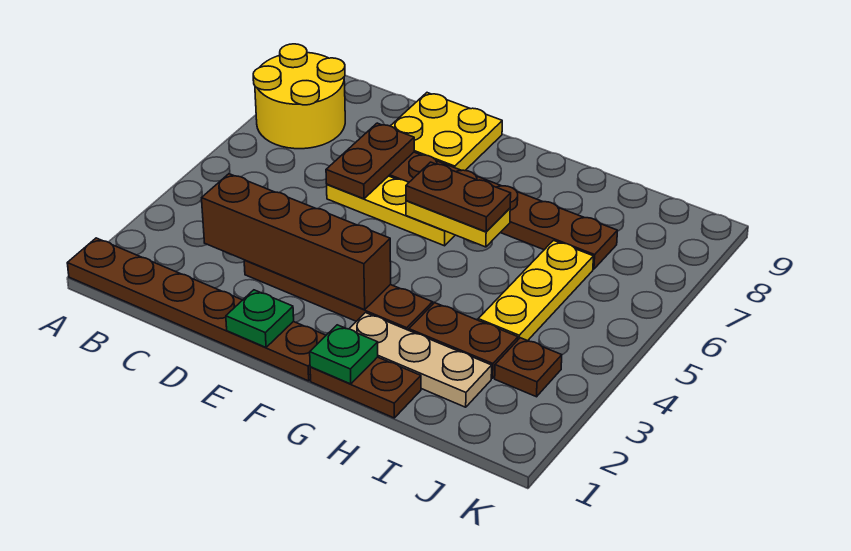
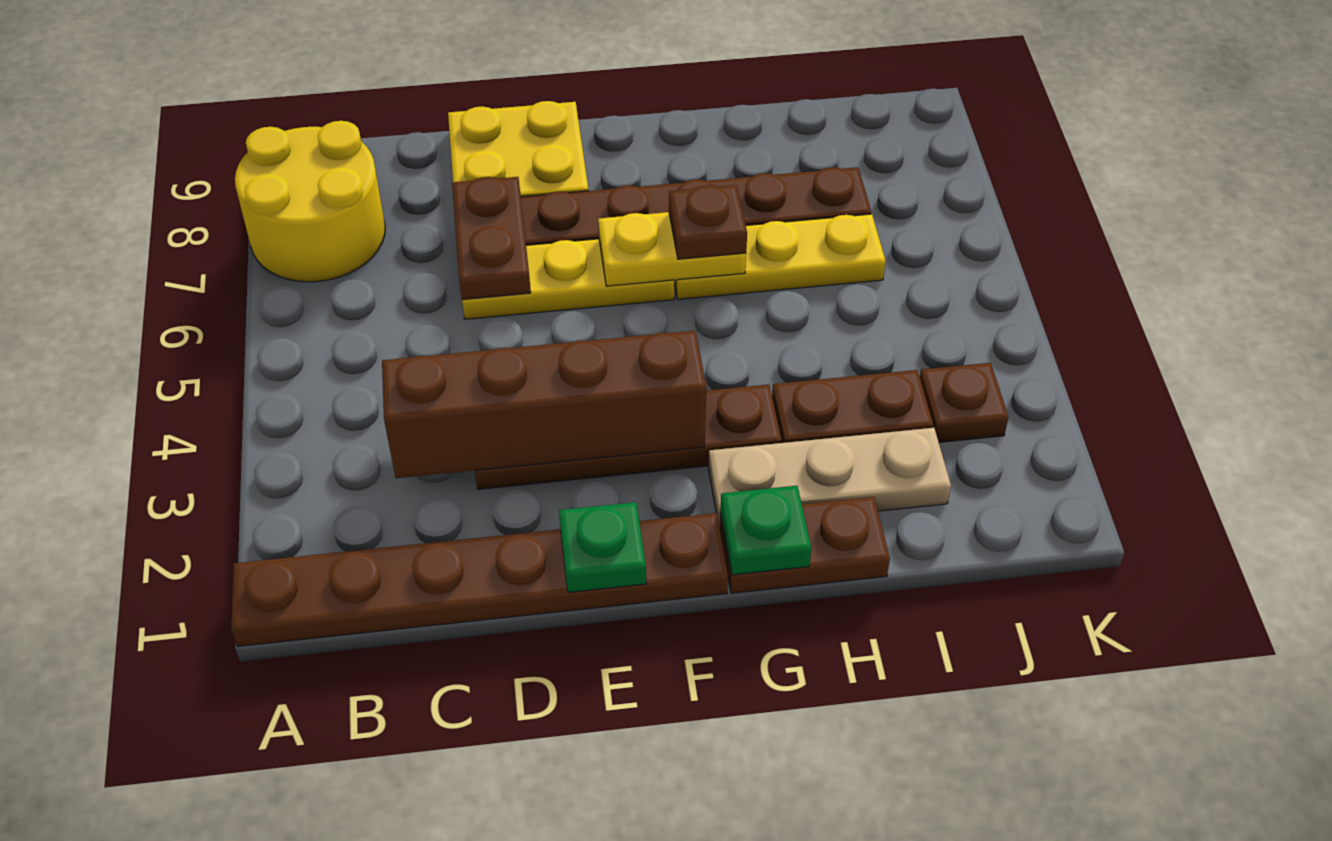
brown 1x2 plate [406,162,511,232] -> brown 1x1 plate [669,185,747,259]
yellow 1x3 plate [478,240,594,341] -> yellow 1x3 plate turned to [674,214,886,299]

